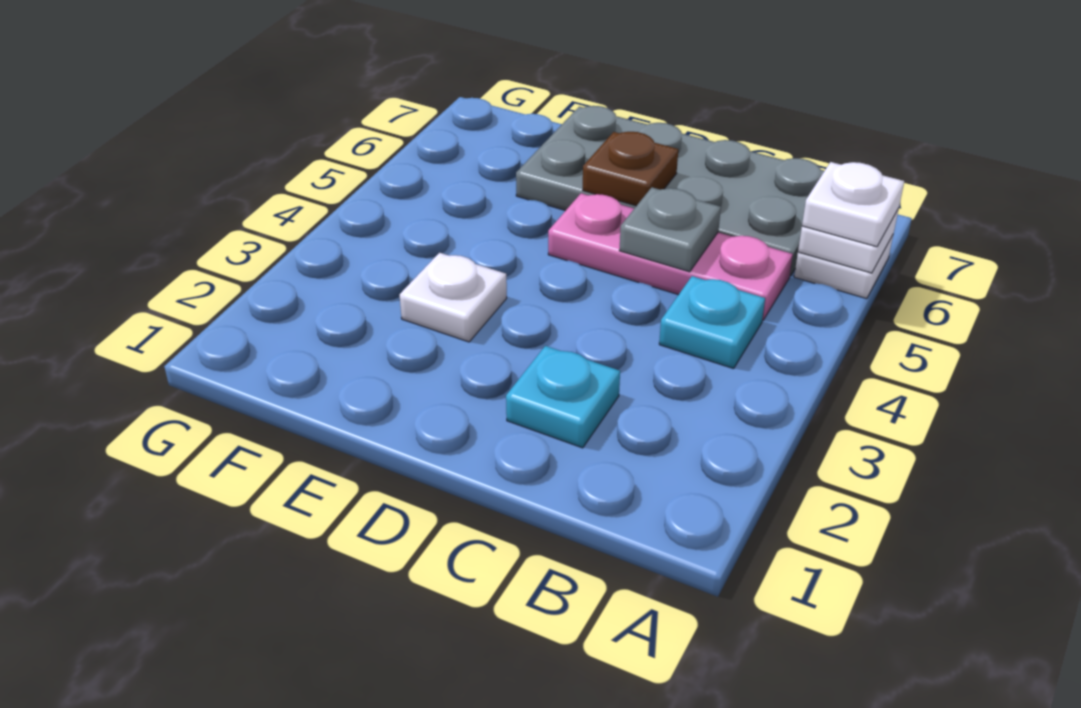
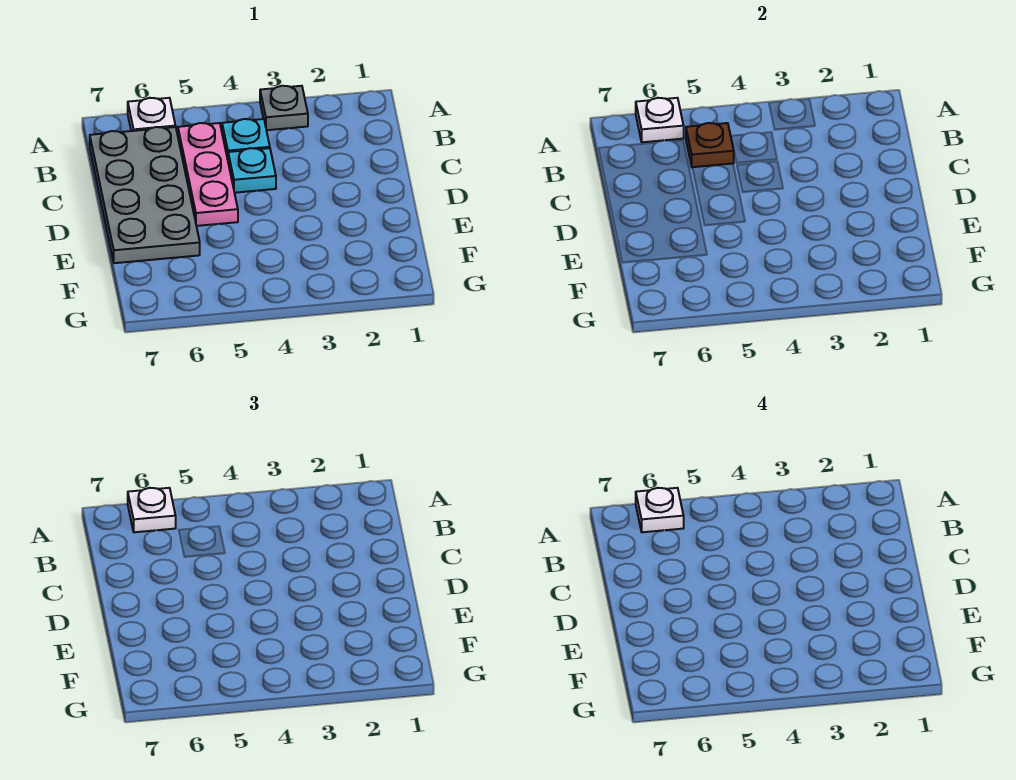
cyan 1x1 plate [506,346,620,448] -> cyan 1x1 plate moved to [228,148,276,193]
grey 1x1 plate [619,187,721,272] -> grey 1x1 plate moved to [260,86,308,130]
brown 1x1 plate [583,132,678,206] -> brown 1x1 plate moved to [686,123,734,167]
white 1x1 plate [400,253,507,342] -> white 1x1 plate moved to [636,488,684,532]

